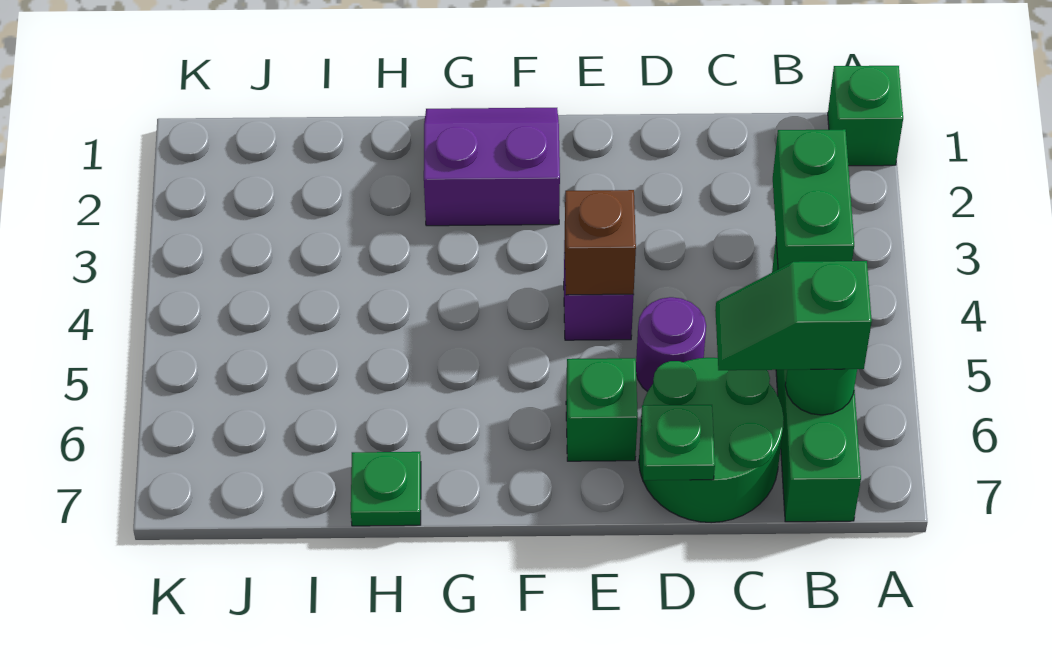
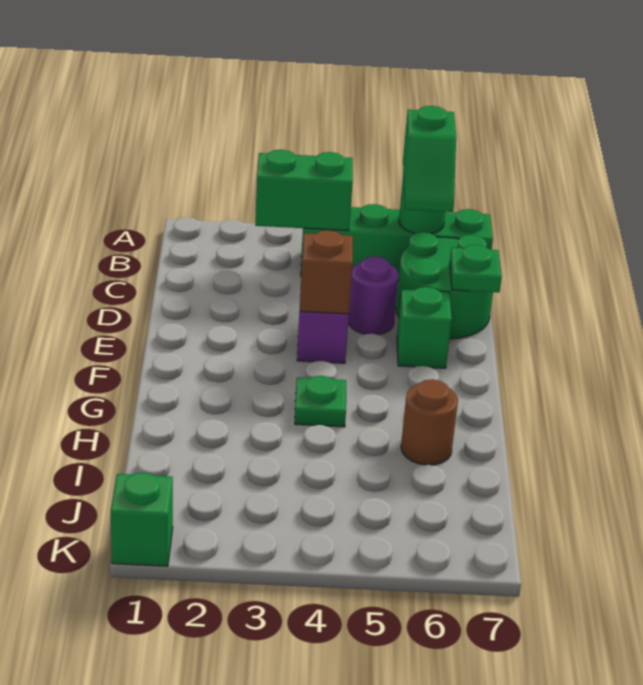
green 1x1 brick [828,66,903,166] -> green 1x1 brick moved to [111,472,173,566]
purple 2x2 slope [424,108,560,226] -> none
none -> brown 1x1 round brick [401,379,458,465]
green 1x1 plate [351,452,421,526] -> green 1x1 plate moved to [295,376,346,427]

